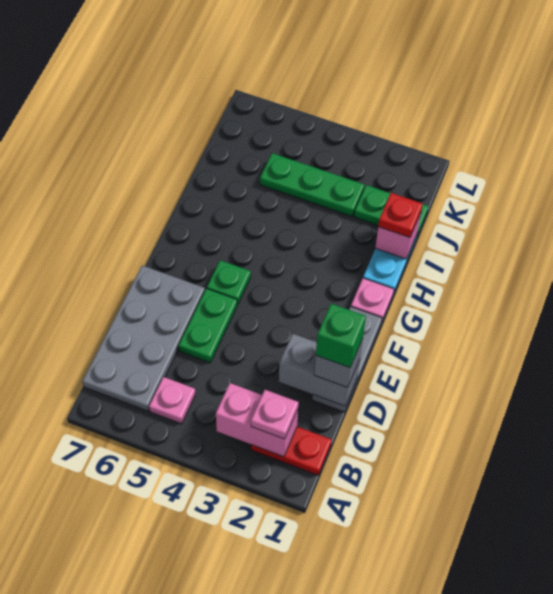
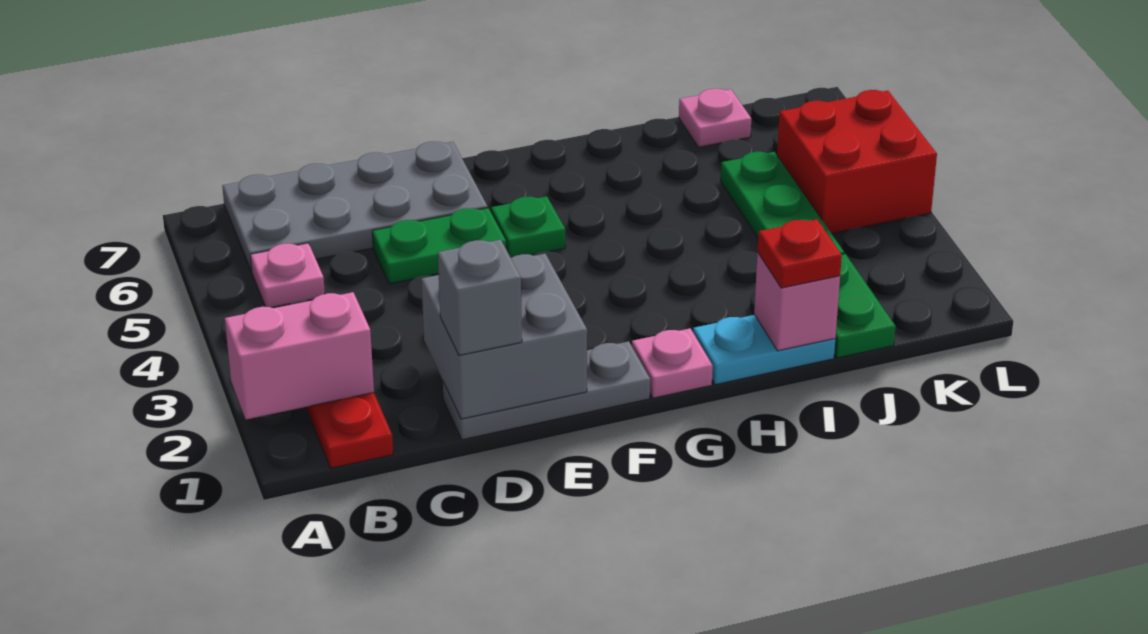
pink 1x2 brick [216,383,298,457] -> pink 1x2 brick turned to [225,292,374,419]
pink 1x1 plate [251,390,298,439] -> pink 1x1 plate moved to [679,89,751,147]
grey 1x2 brick [279,334,360,406] -> grey 2x2 brick [421,254,587,419]
green 1x1 brick [316,304,366,368] -> none
none -> red 2x2 brick [777,90,937,234]

